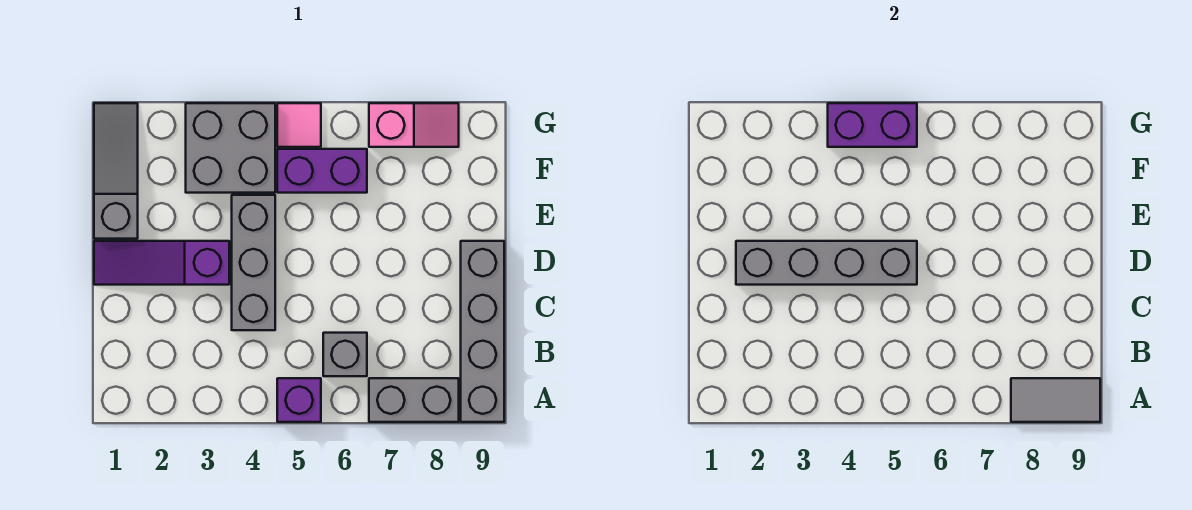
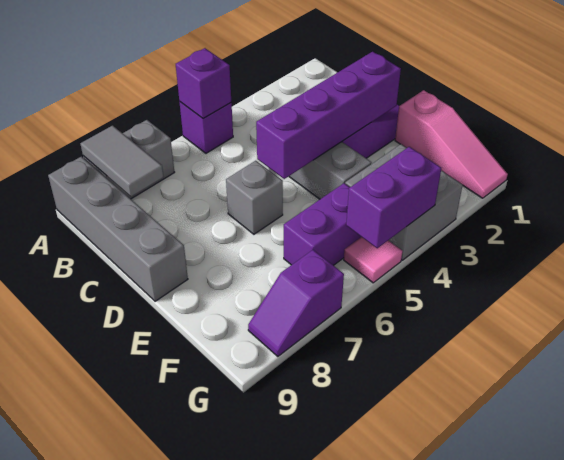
none -> purple 1x1 brick [176,48,231,119]
grey 1x2 tile [1011,378,1100,422] -> grey 1x2 tile turned to [80,126,163,197]
grey 1x1 brick [323,333,367,376] -> grey 1x1 brick moved to [226,161,283,234]
grey 1x4 brick [736,241,917,285] -> purple 1x4 brick [256,52,401,179]
grey 1x3 slope [94,103,138,239] -> pink 1x3 slope [395,90,508,198]
pink 1x2 slope [369,103,459,147] -> purple 1x2 slope [248,250,344,357]

